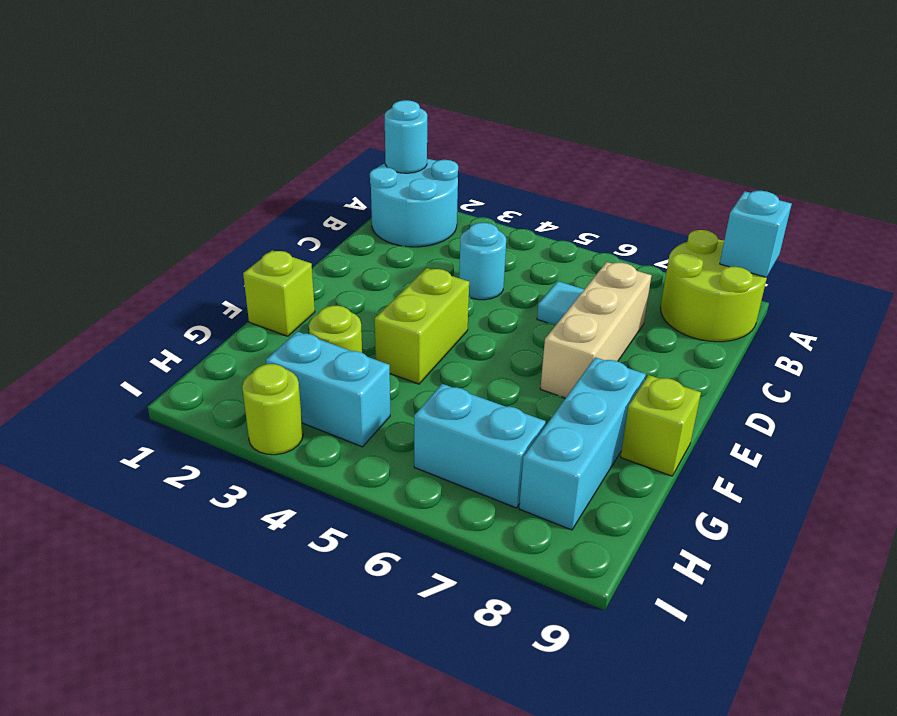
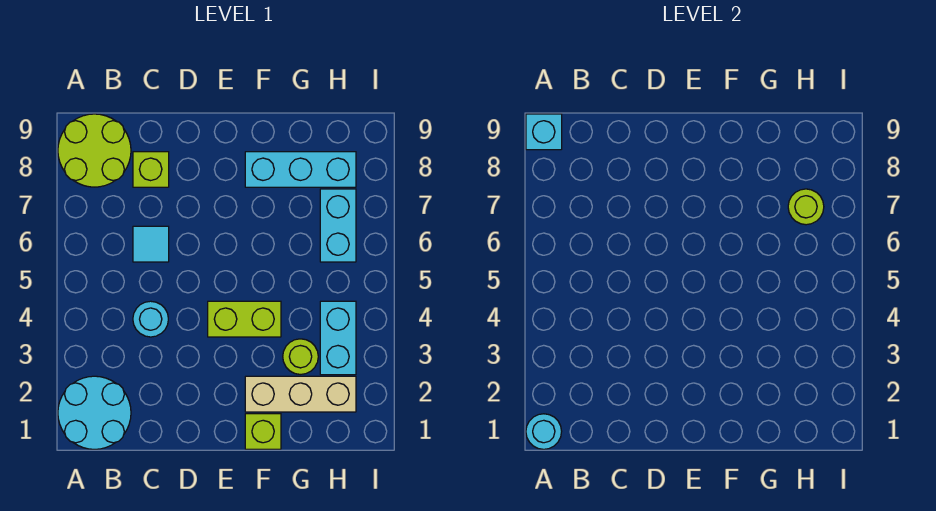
tan 1x3 brick [540,262,651,398] -> tan 1x3 brick moved to [245,376,356,412]
lime 1x1 brick [621,375,701,476] -> lime 1x1 brick moved to [133,152,169,187]
lime 1x1 round brick [242,364,303,455] -> lime 1x1 round brick moved to [788,189,824,225]

